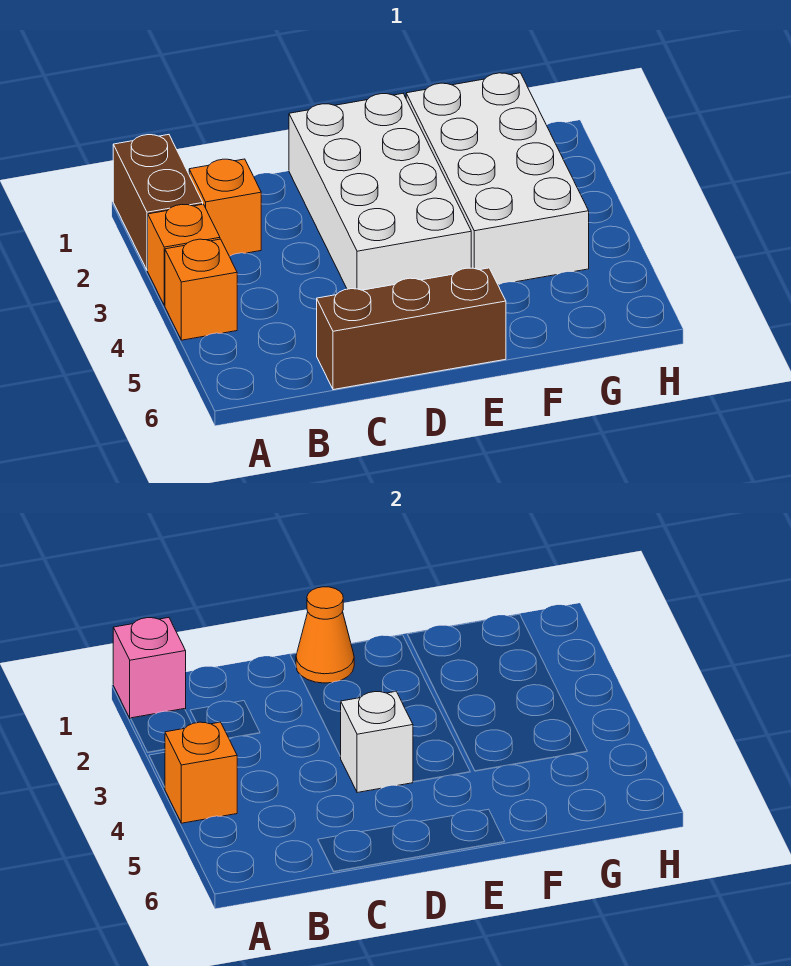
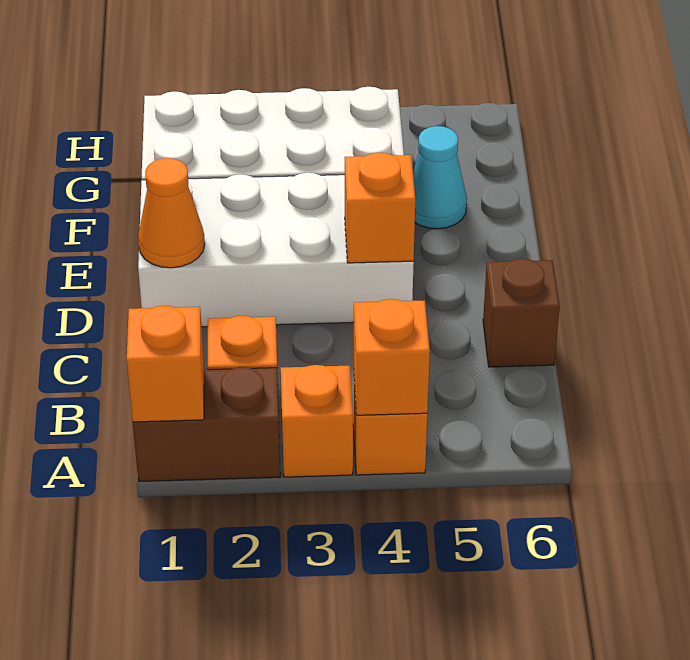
pink 1x1 brick [113,618,186,719] -> orange 1x1 brick [127,306,204,422]
brown 1x3 brick [317,268,506,390] -> brown 1x1 brick [483,259,560,367]
white 1x1 brick [341,691,413,793] -> orange 1x1 brick [345,153,415,263]
none -> cyan 1x1 cone [413,126,467,229]

